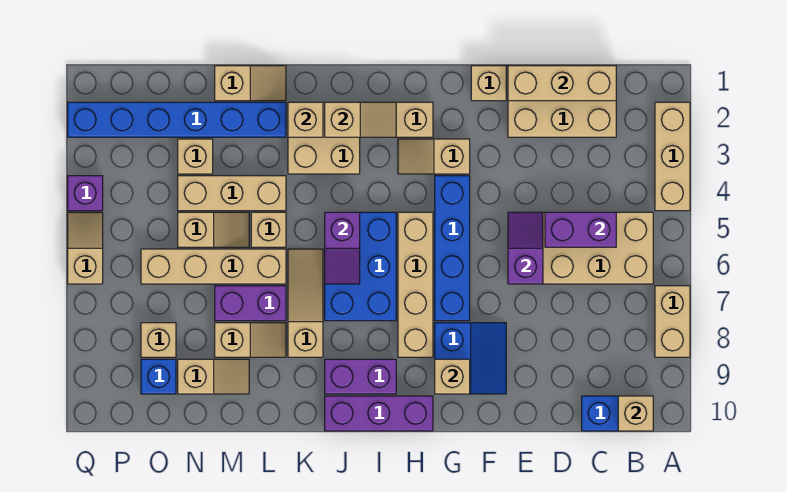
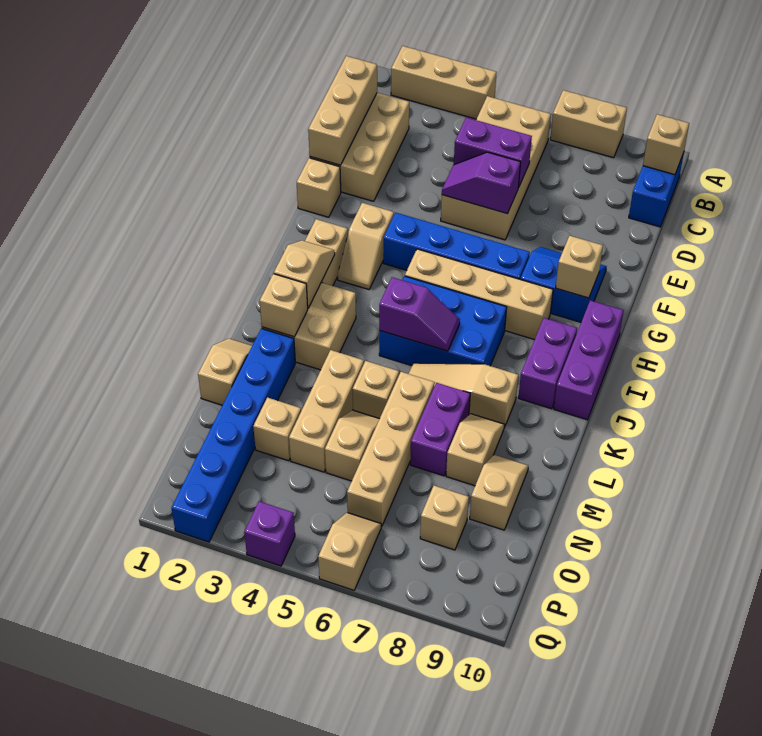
purple 1x2 brick [545,212,616,247] -> purple 1x2 brick turned to [454,117,532,188]
blue 1x1 brick [141,359,176,394] -> none
tan 1x2 slope [68,212,103,284] -> tan 1x2 slope turned to [318,513,381,590]

